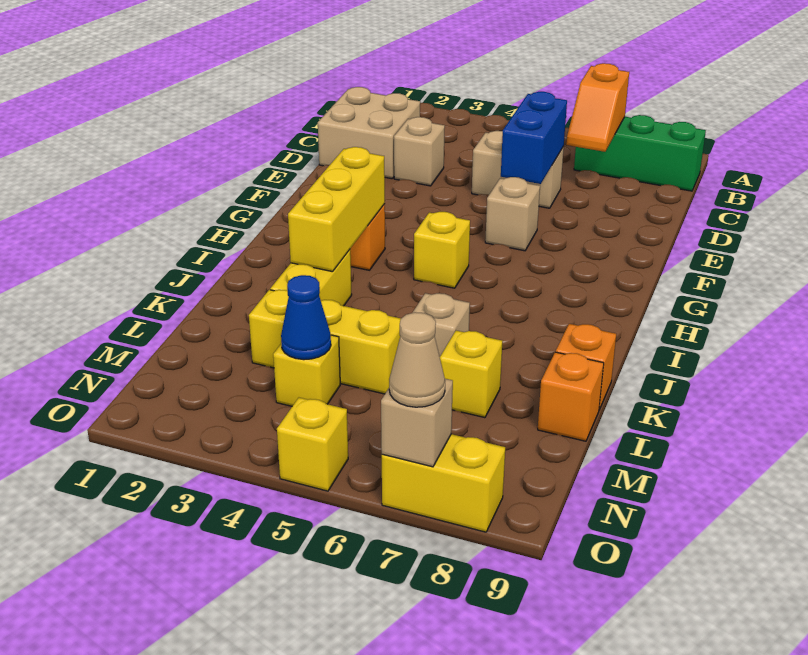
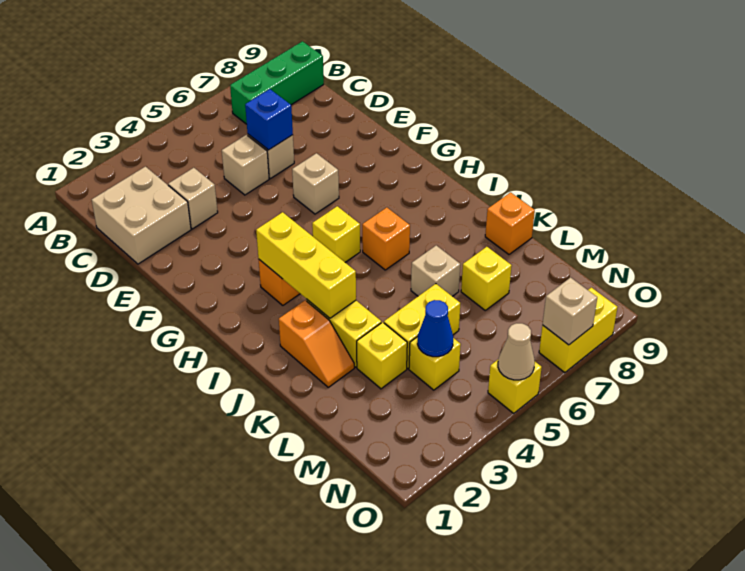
orange 1x2 slope [566,63,629,152] -> orange 1x2 slope moved to [279,300,354,387]
blue 1x2 brick [501,92,567,184] -> blue 1x1 brick [245,89,293,150]
orange 1x1 brick [538,352,604,441] -> orange 1x1 brick moved to [362,207,410,270]
tan 1x1 cone [389,312,445,407] -> tan 1x1 cone moved to [498,323,535,380]

